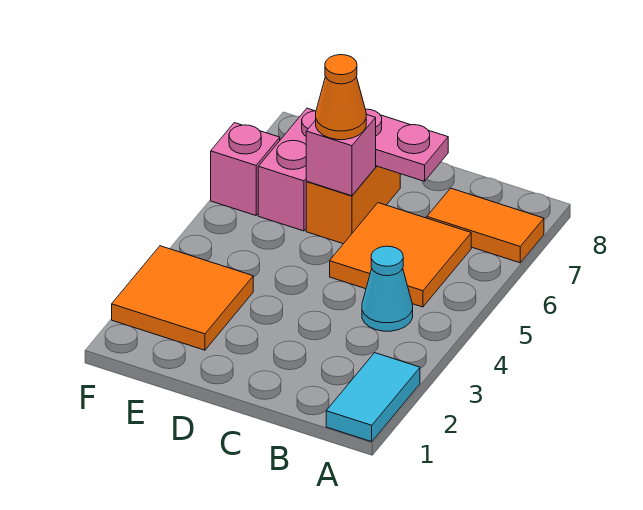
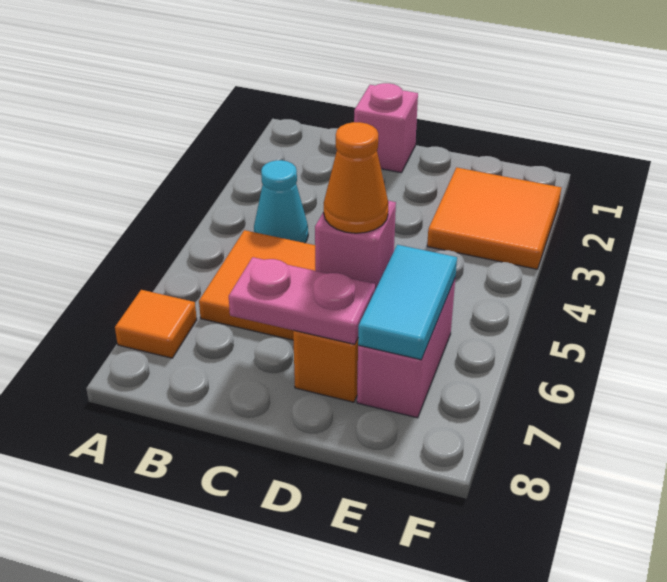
cyan 1x2 tile [326,353,420,442] -> cyan 1x2 tile moved to [358,245,457,360]
orange 1x2 tile [427,188,544,263] -> orange 1x1 tile [115,290,197,358]
pink 1x1 brick [211,123,280,215] -> pink 1x1 brick moved to [354,83,418,173]

